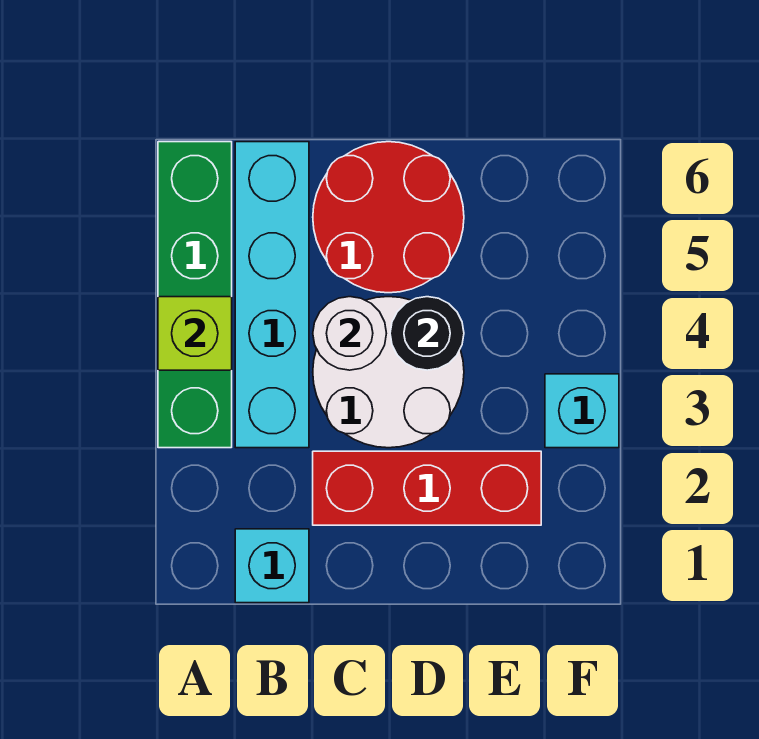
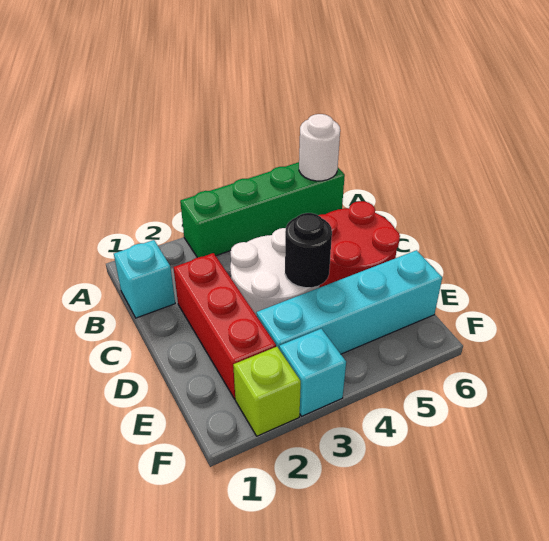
lime 1x1 brick [158,297,232,370] -> lime 1x1 brick moved to [233,347,301,436]
cyan 1x4 brick [235,142,309,448] -> cyan 1x4 brick moved to [256,250,442,354]
white 1x1 round brick [313,297,386,370] -> white 1x1 round brick moved to [299,114,340,181]

